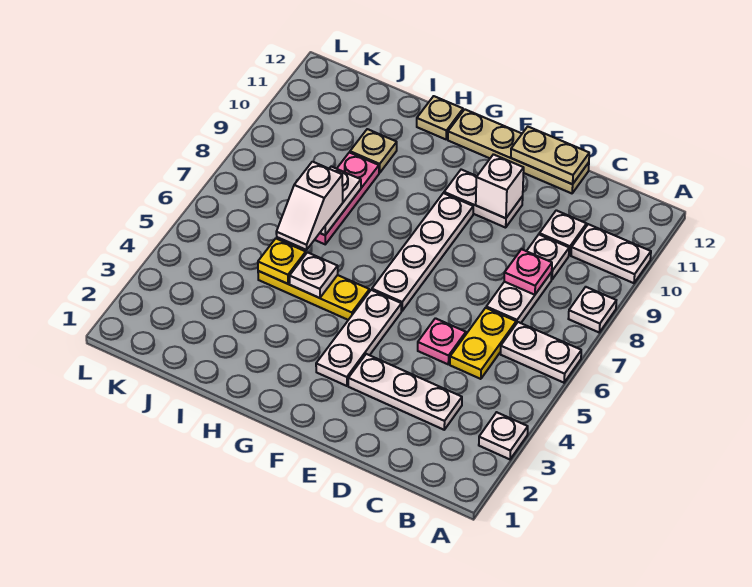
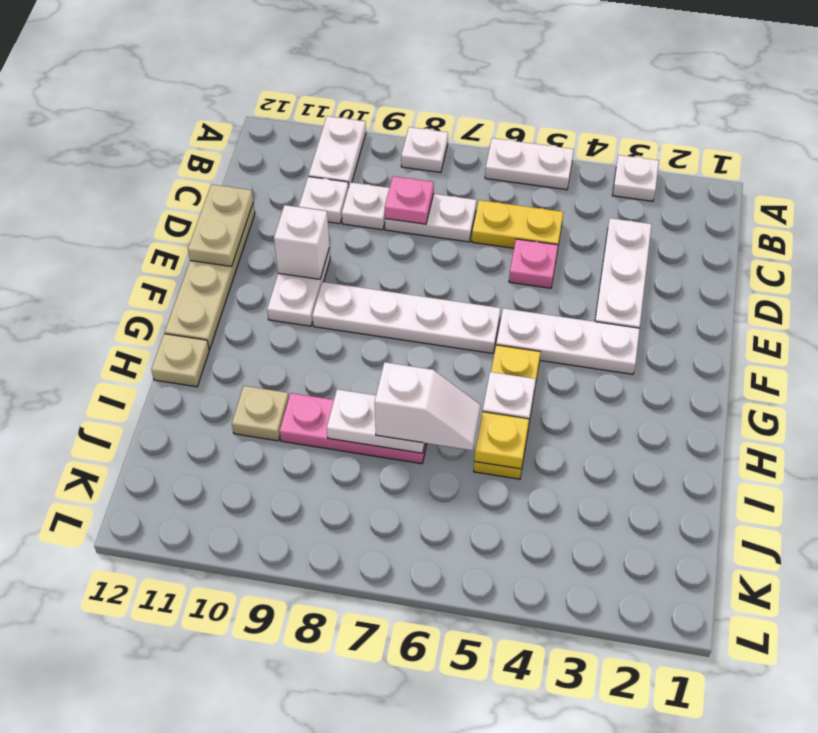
white 1x2 plate [501,322,581,383] -> white 1x2 plate turned to [485,138,574,190]

